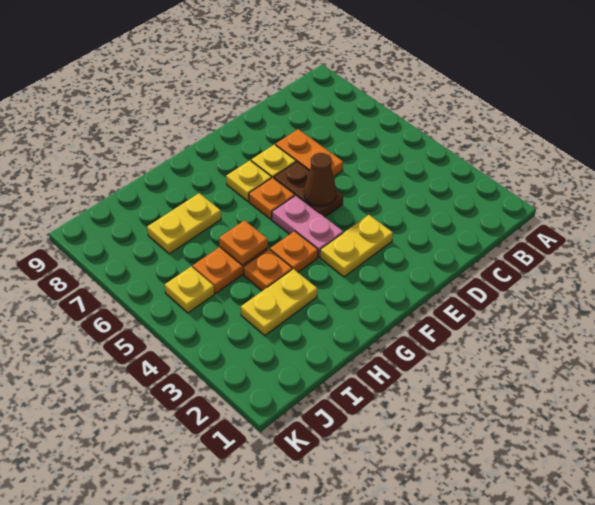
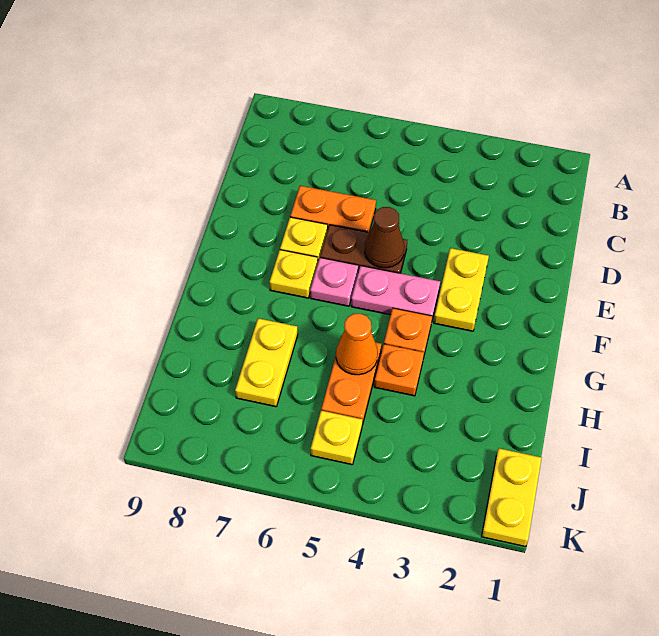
orange 1x1 plate [249,178,295,219] -> pink 1x1 plate [310,258,358,306]
yellow 1x2 plate [241,269,317,335] -> yellow 1x2 plate moved to [482,448,542,547]
orange 1x1 plate [219,220,268,265] -> orange 1x1 cone [336,314,378,375]

